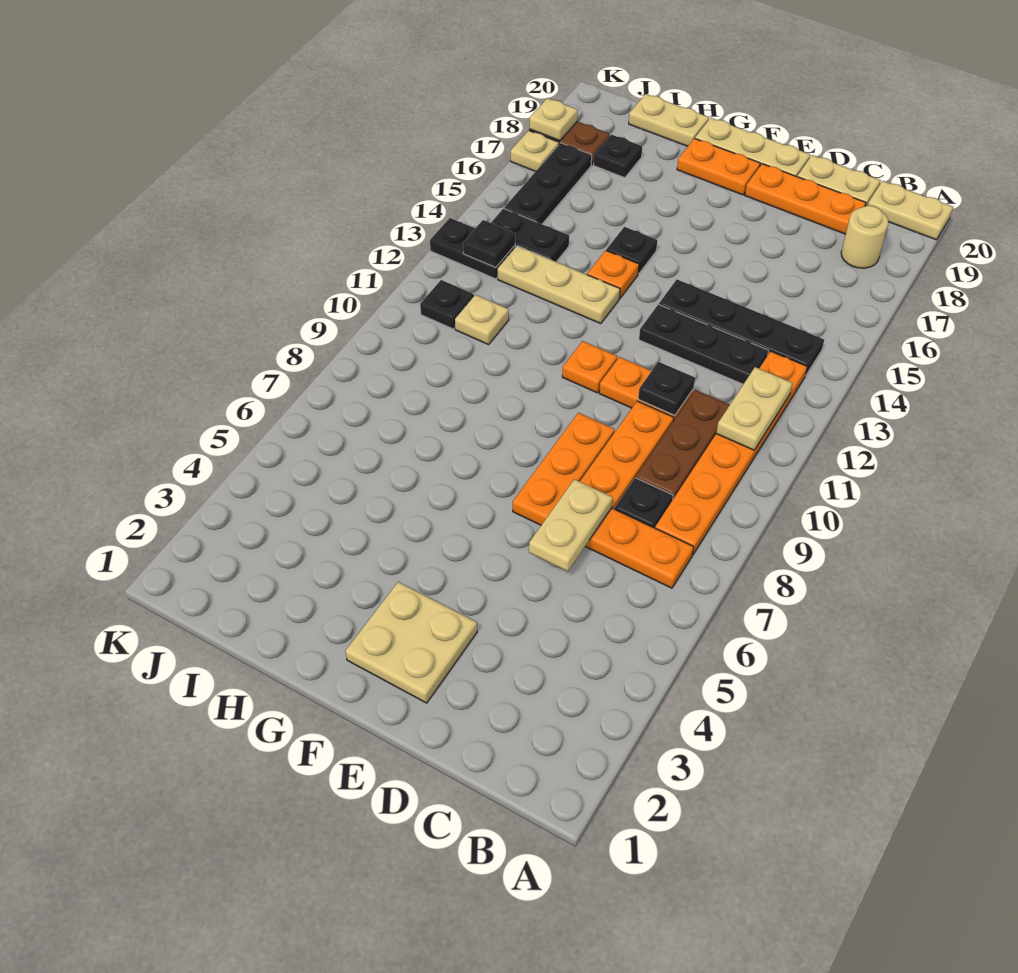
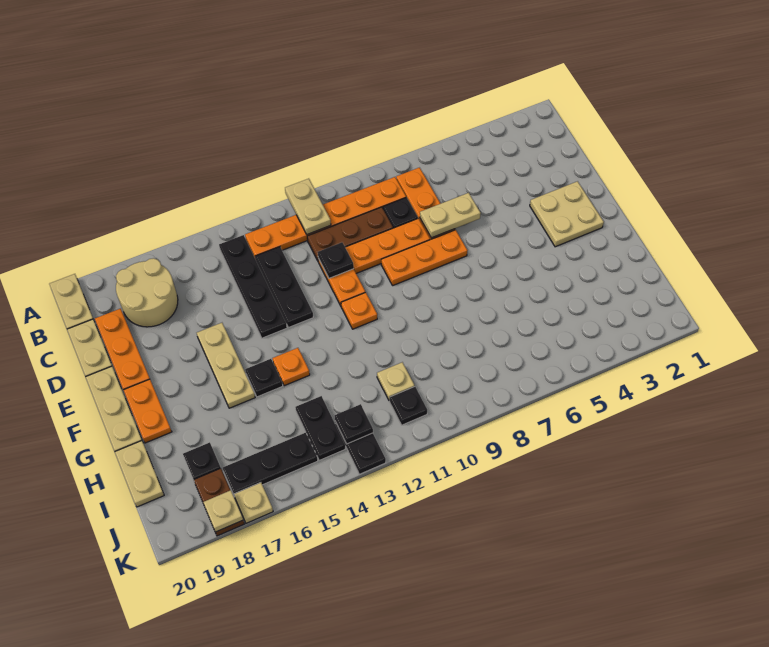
tan 1x2 plate [716,367,792,450] -> tan 1x2 plate turned to [285,179,331,234]
tan 1x1 round brick [841,206,888,268] -> tan 2x2 round brick [116,258,178,327]
tan 1x3 plate [498,246,620,324] -> tan 1x3 plate moved to [197,323,255,408]

